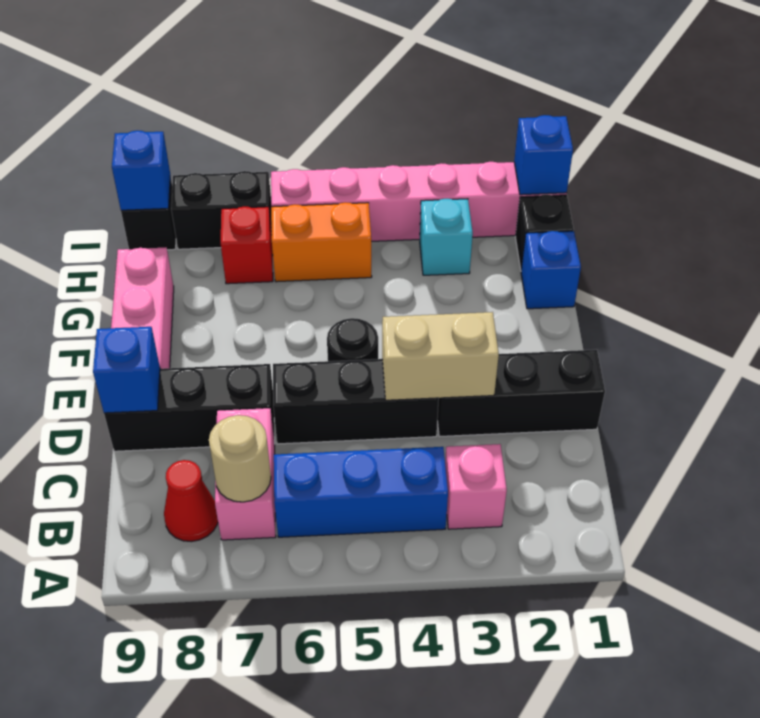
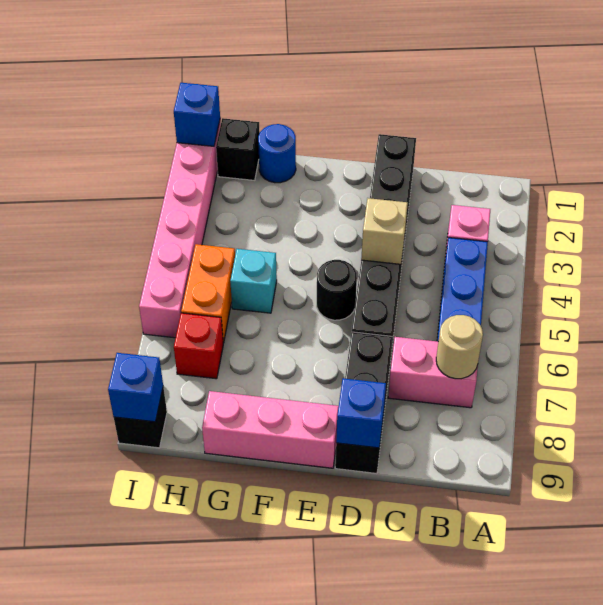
red 1x1 cone [164,460,218,542] -> none
tan 1x2 brick [382,312,499,400] -> tan 1x1 brick [361,198,408,264]
blue 1x1 brick [521,231,581,309] -> blue 1x1 round brick [258,124,296,183]
cyan 1x1 brick [420,199,473,275] -> cyan 1x1 brick moved to [230,249,277,313]
black 1x2 brick [171,171,272,249] -> none

